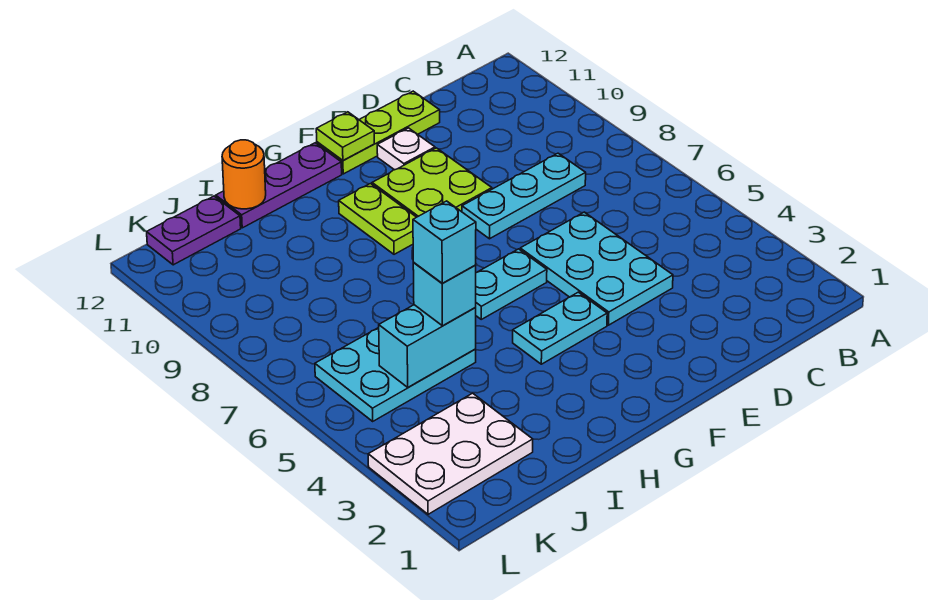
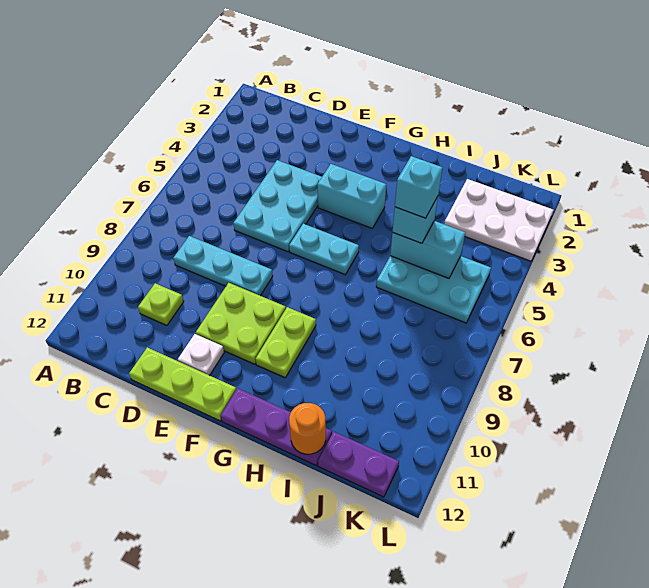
cyan 1x2 plate [513,292,607,364] -> cyan 1x2 brick [317,164,386,228]
lime 1x1 plate [316,112,374,161] -> lime 1x1 plate moved to [138,283,184,326]

